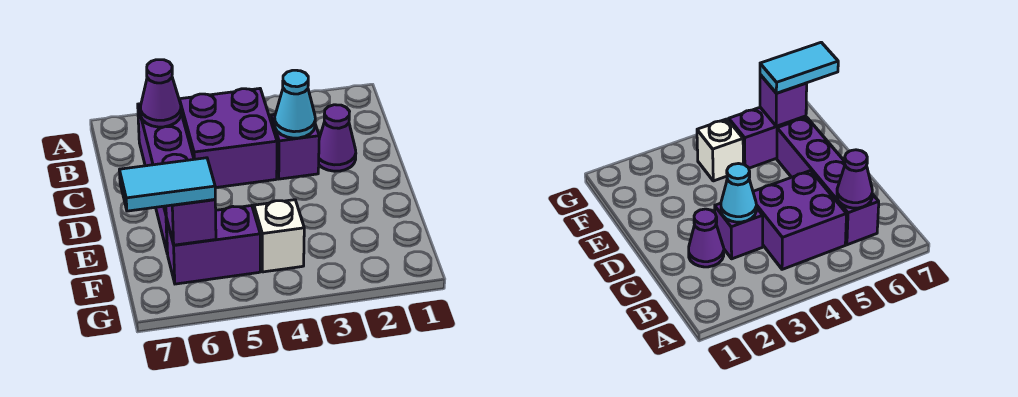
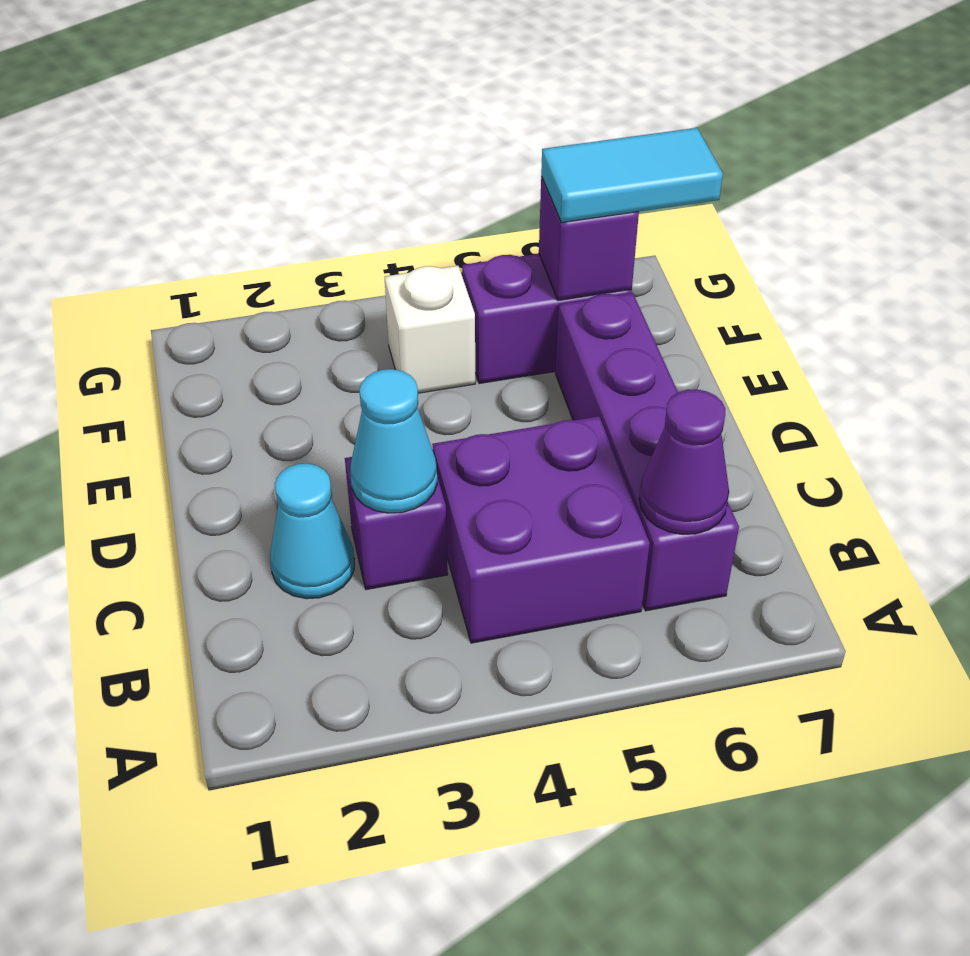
purple 1x1 cone [319,105,356,171] -> cyan 1x1 cone [270,464,354,599]

